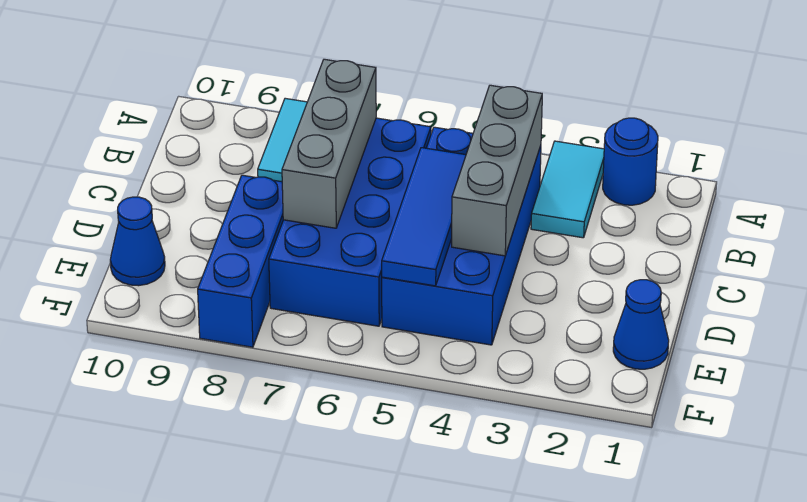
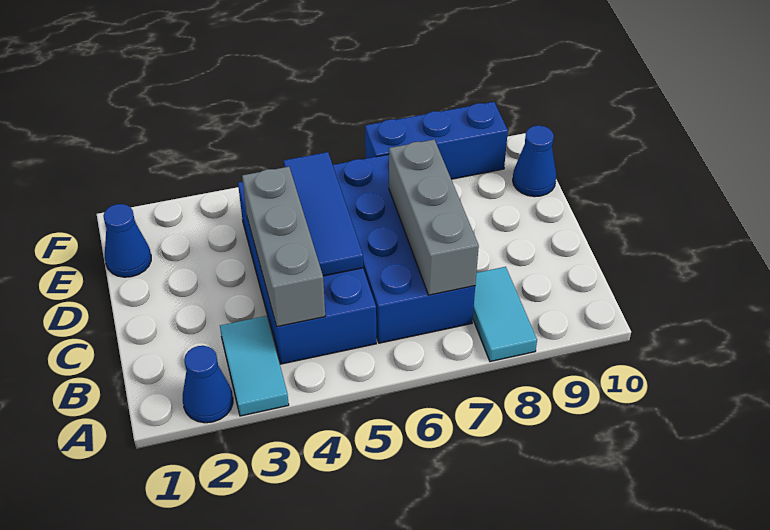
blue 1x1 round brick [603,118,658,205] -> blue 1x1 cone [183,346,233,423]
blue 1x3 brick [198,175,283,347] -> blue 1x3 brick turned to [365,102,508,179]

